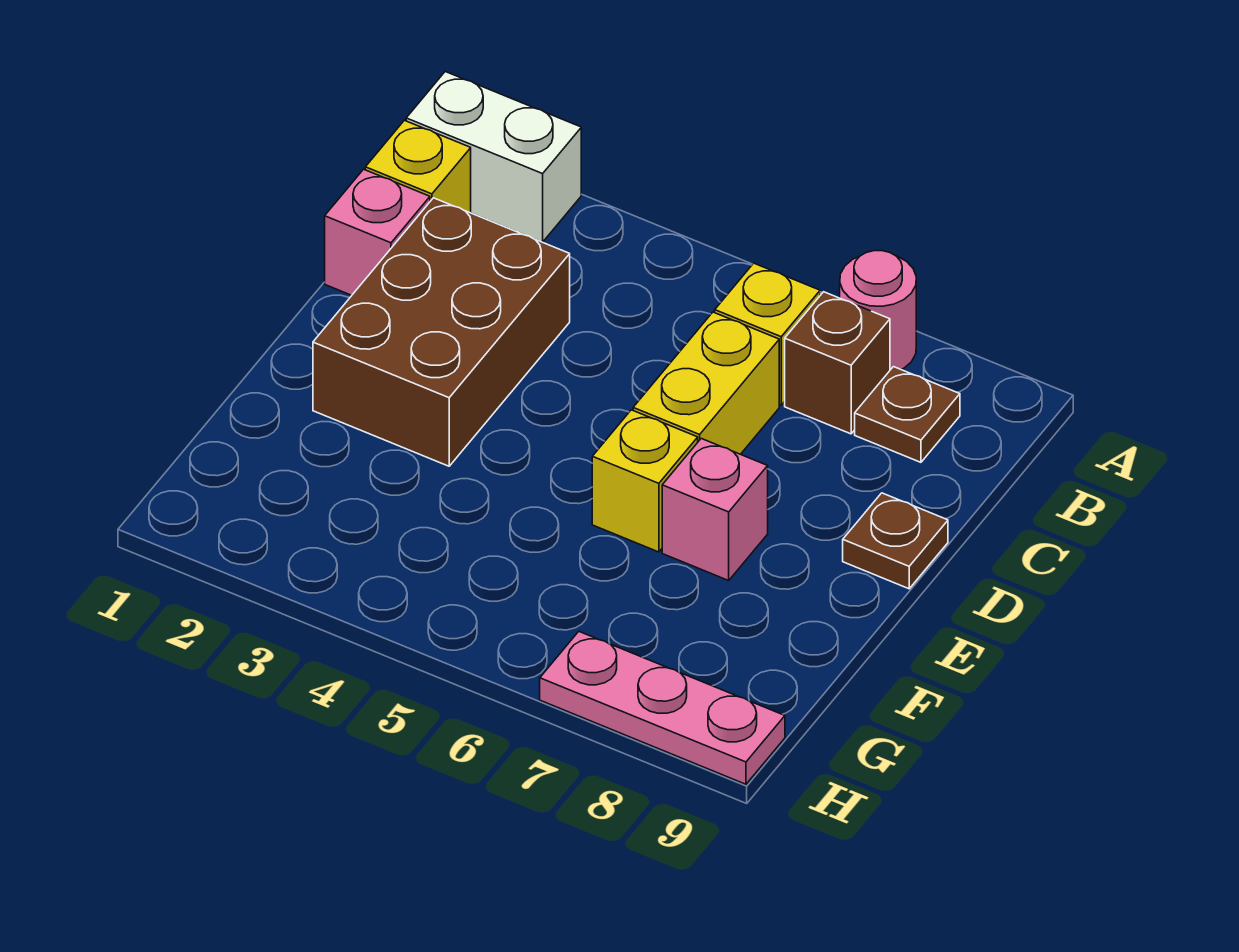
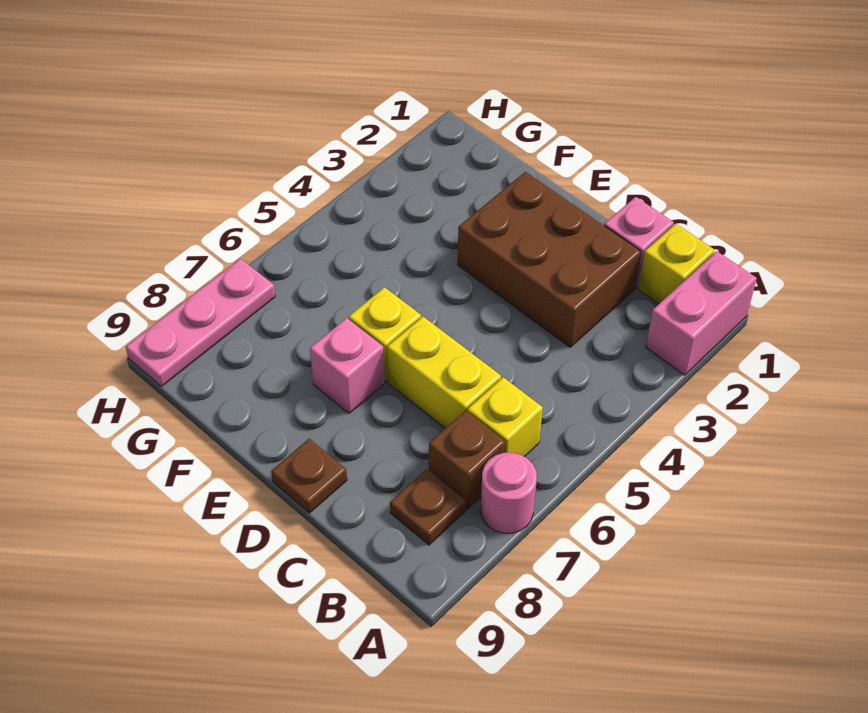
white 1x2 brick [406,72,581,242] -> pink 1x2 brick [646,251,757,375]

